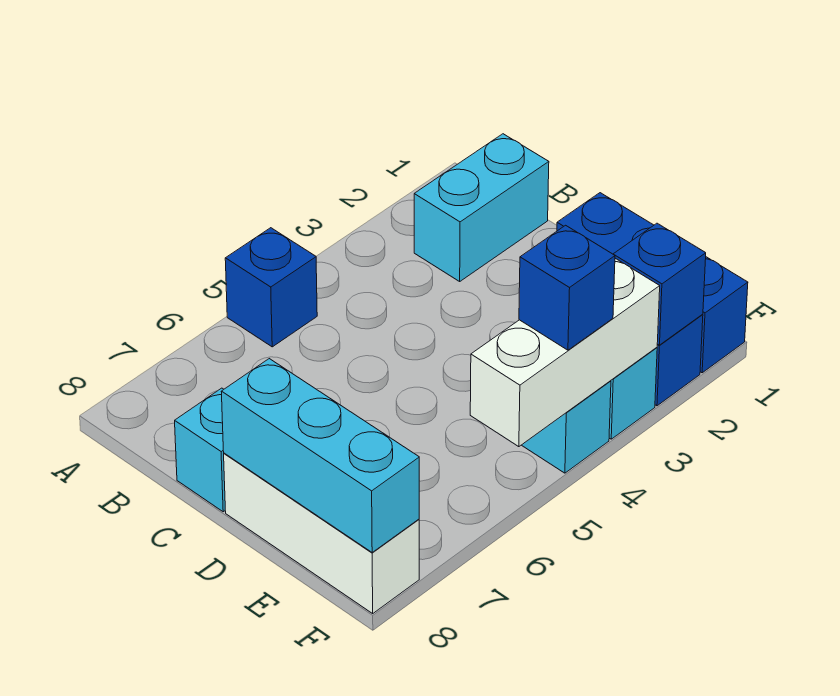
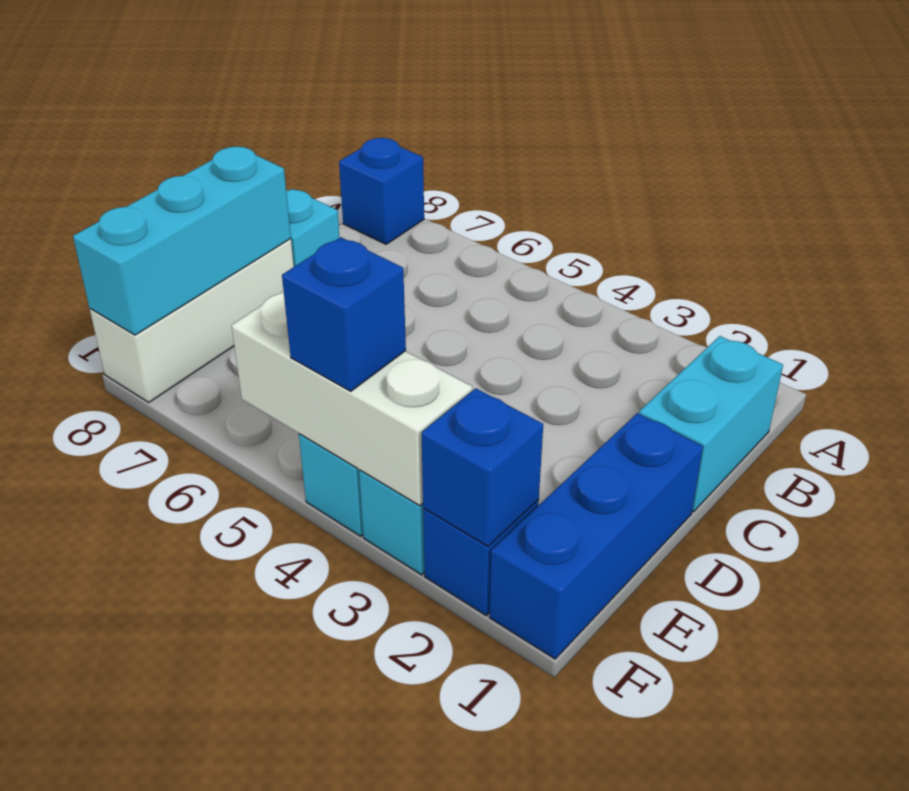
blue 1x1 brick [225,228,317,347] -> blue 1x1 brick moved to [339,138,424,244]
cyan 1x2 brick [414,134,549,281] -> cyan 1x2 brick turned to [639,336,783,512]

